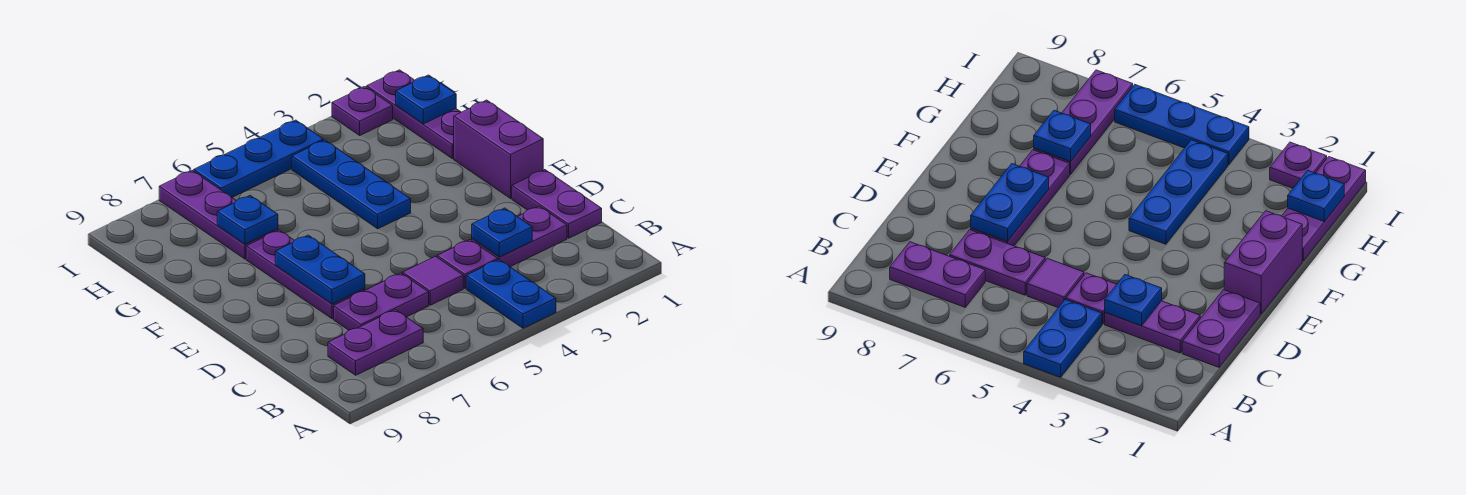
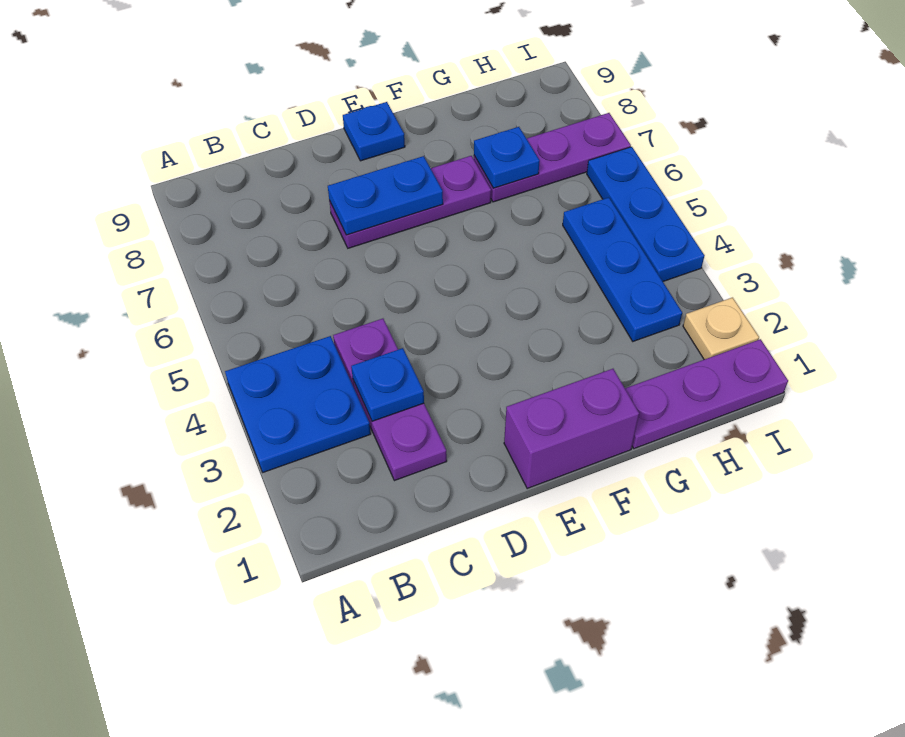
blue 1x2 plate [466,260,556,328] -> blue 2x2 plate [225,336,371,472]
purple 1x2 plate [328,310,423,375] -> none
purple 1x2 plate [512,170,602,238] -> none
purple 1x1 tile [403,256,463,305] -> none
purple 1x2 plate [334,273,429,330] -> none
blue 1x3 plate [292,140,411,229] -> blue 1x3 plate turned to [563,197,682,341]
blue 1x1 plate [396,75,456,124] -> blue 1x1 plate moved to [343,102,405,161]
purple 1x1 plate [332,87,393,135] -> tan 1x1 plate [683,298,759,359]

